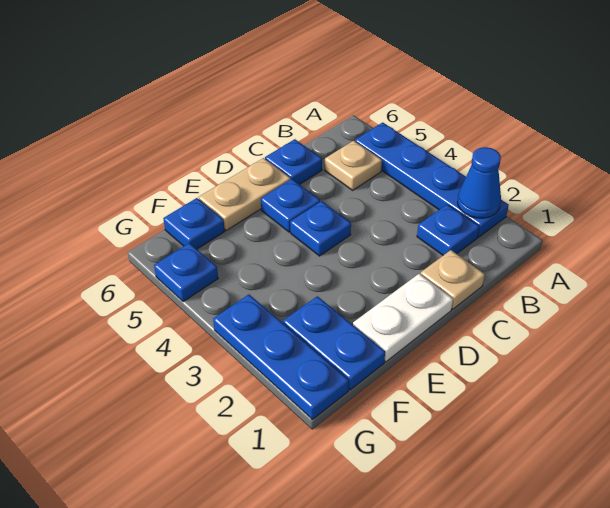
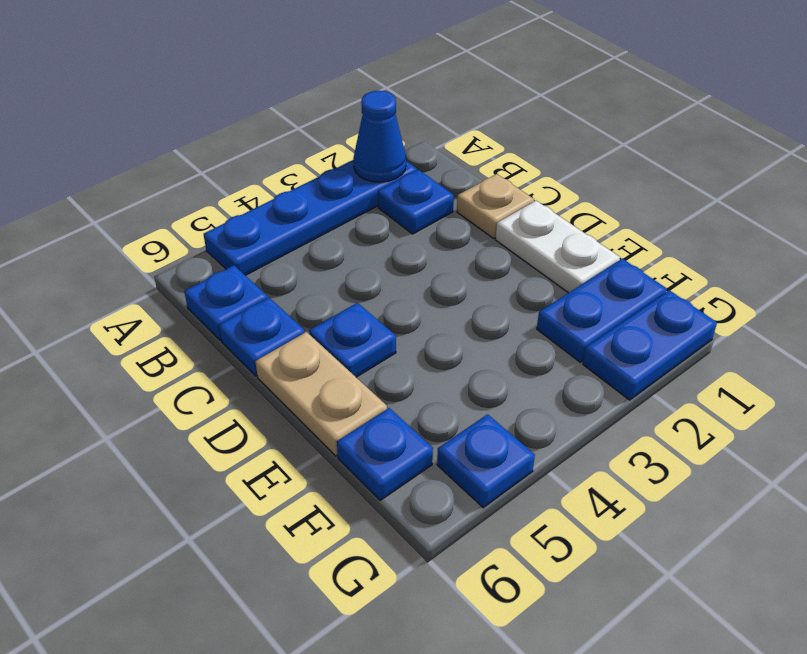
tan 1x1 plate [325,141,382,190] -> none
blue 1x1 plate [290,201,351,256] -> blue 1x1 plate moved to [184,265,268,340]
blue 1x3 plate [213,294,349,419] -> blue 1x2 plate [583,290,717,400]

